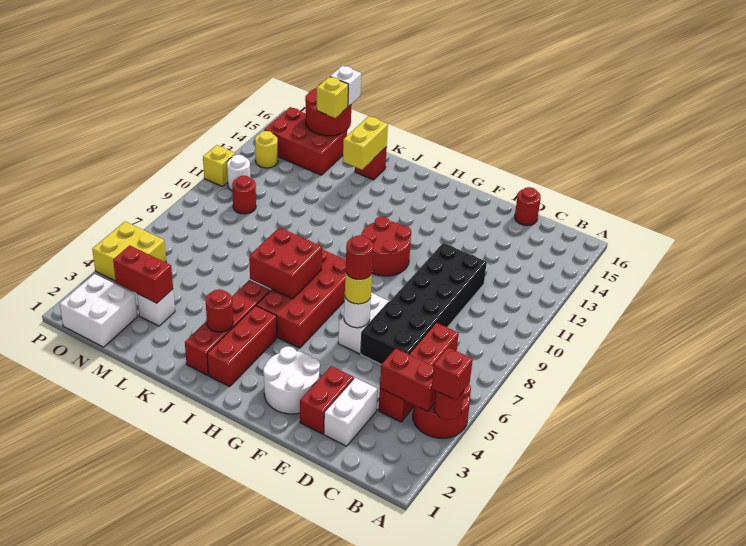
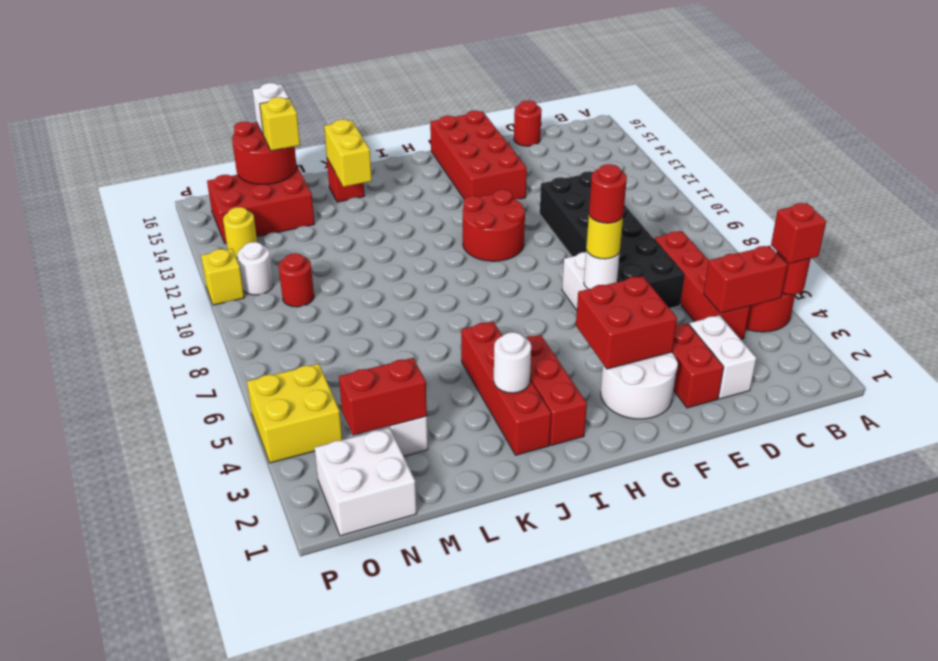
red 2x4 brick [256,249,346,348] -> red 2x4 brick moved to [430,111,527,199]
red 2x2 brick [249,227,322,299] -> red 2x2 brick moved to [576,276,677,369]
red 1x1 round brick [206,289,233,332] -> white 1x1 round brick [494,332,531,393]

